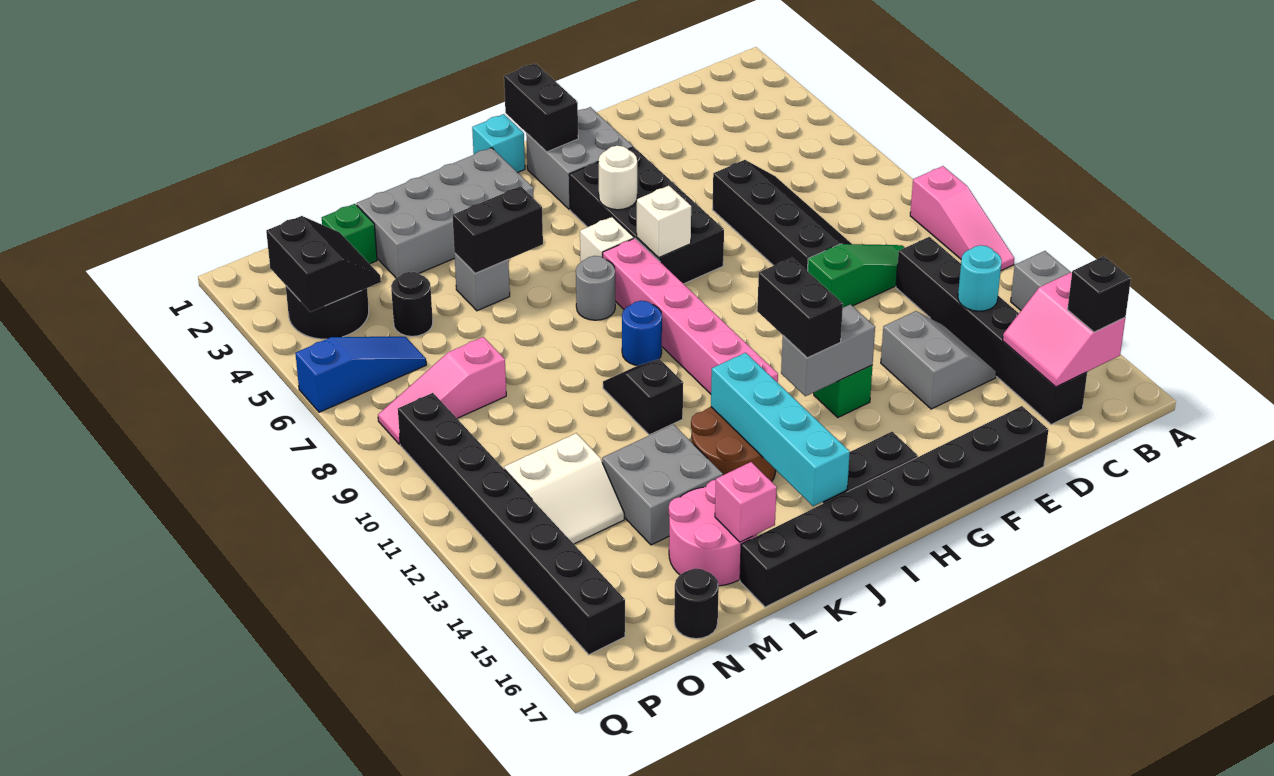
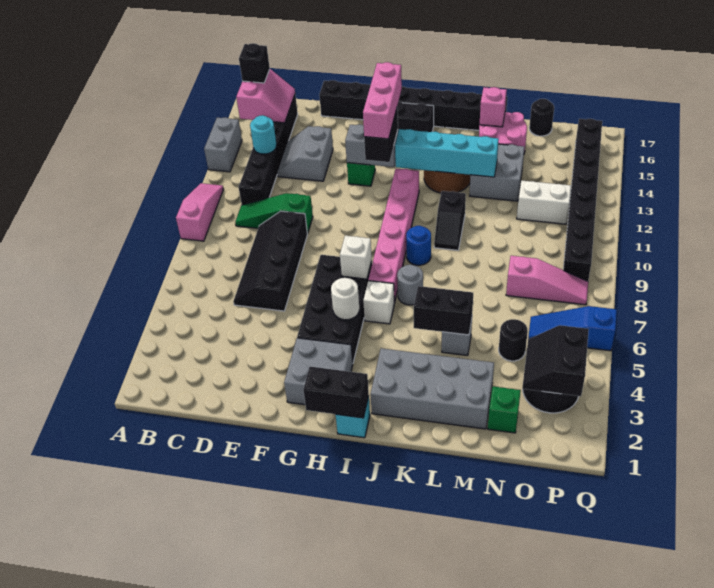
black 1x2 brick [504,63,578,152] -> black 1x2 brick turned to [303,367,369,418]
none -> pink 1x3 brick [363,62,402,139]
cyan 1x4 brick [711,353,850,506] -> cyan 1x4 brick turned to [395,129,499,177]

